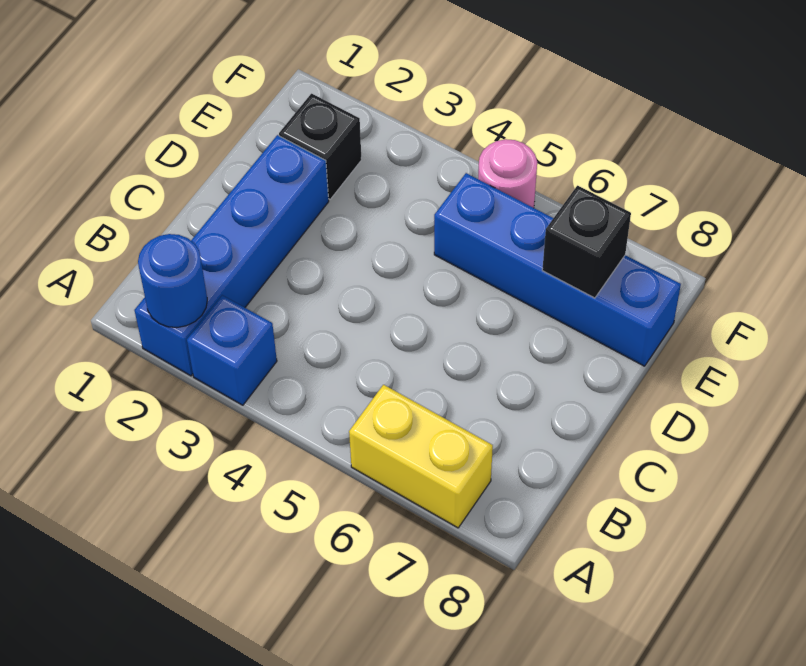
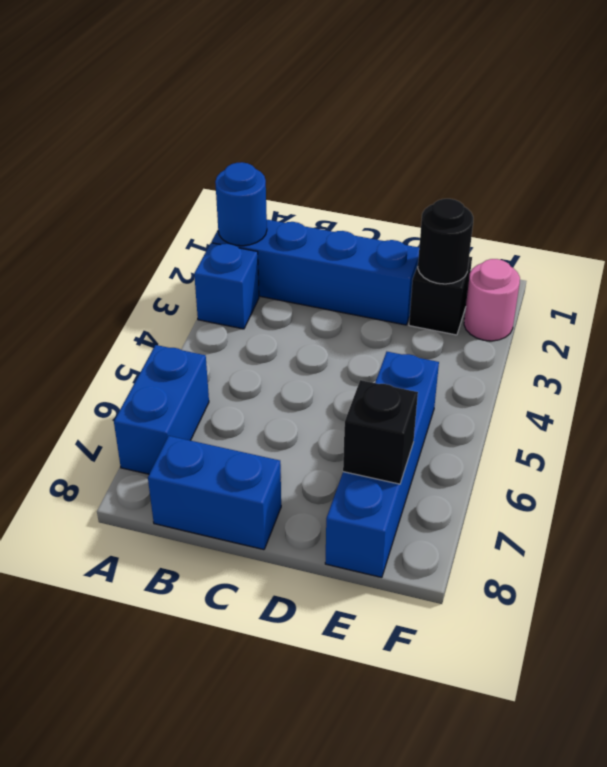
yellow 1x2 brick [349,385,493,528] -> blue 1x2 brick [114,345,209,474]
none -> blue 1x2 brick [148,436,281,550]
none -> black 1x1 round brick [418,199,473,284]
pink 1x1 round brick [478,139,537,208] -> pink 1x1 round brick moved to [464,259,520,341]

